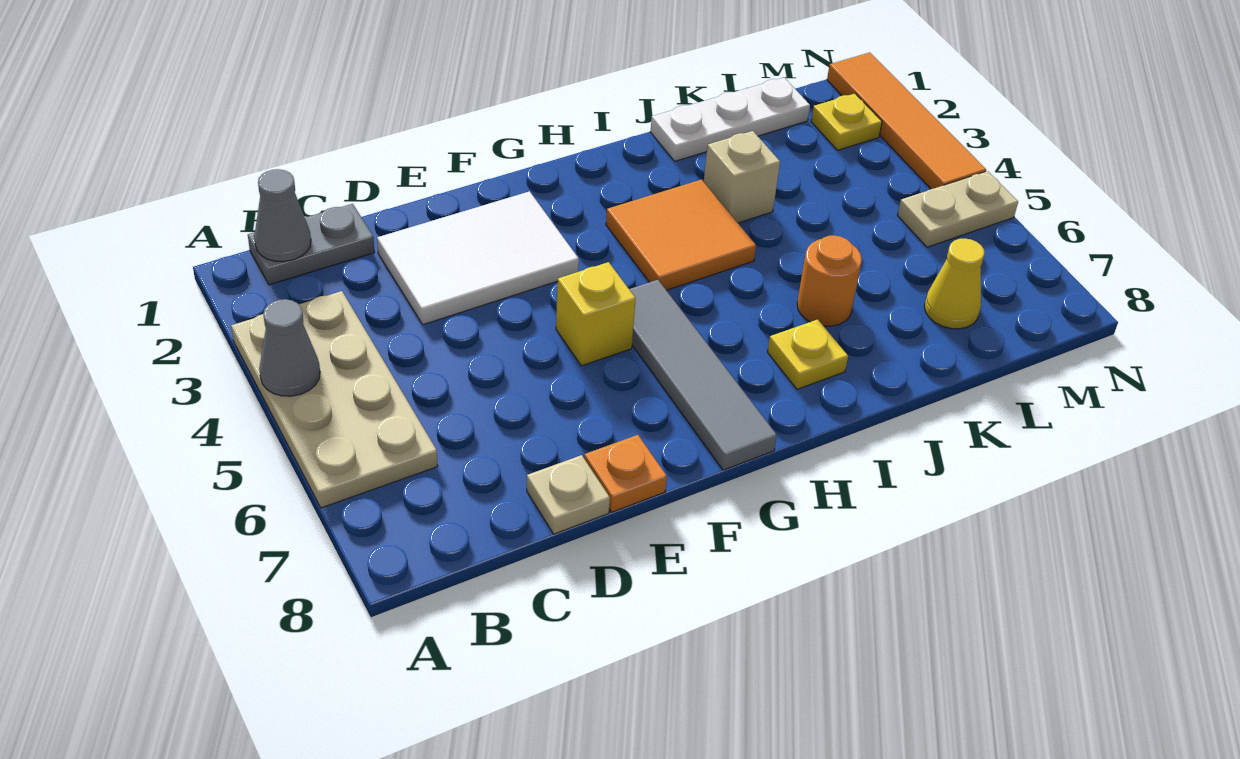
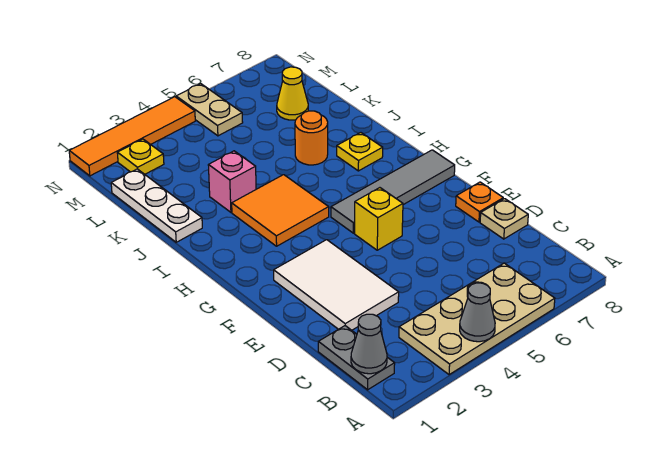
tan 1x1 brick [704,131,780,223] -> pink 1x1 brick [208,151,256,212]

